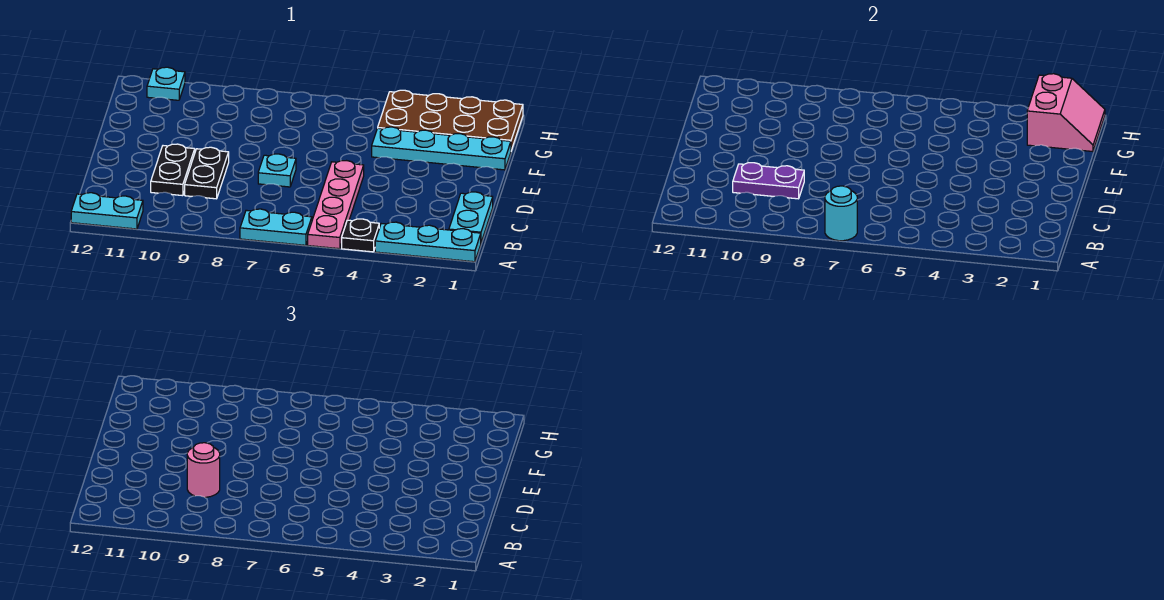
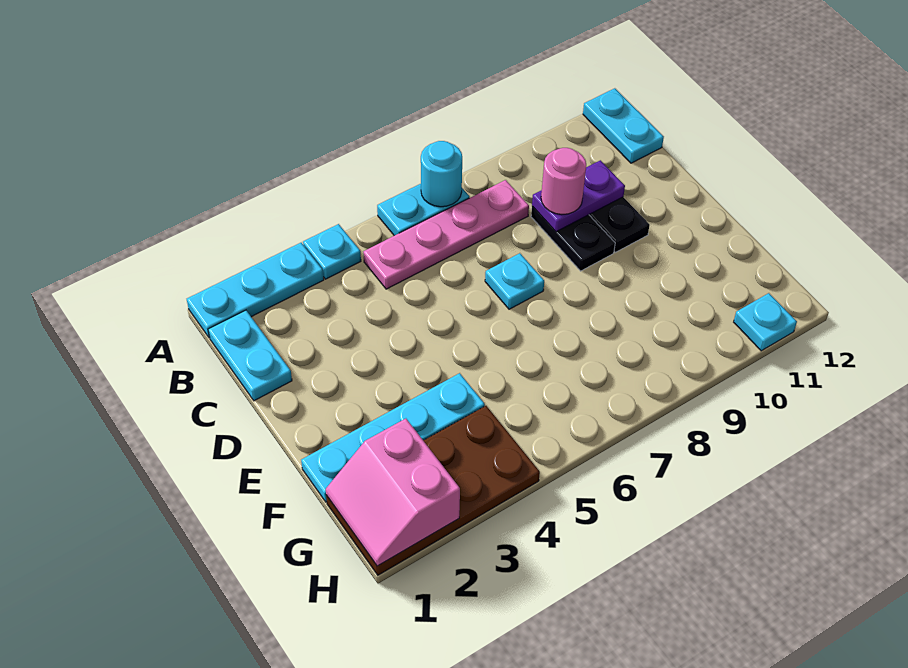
black 1x1 plate [342,219,379,252] -> cyan 1x1 plate [303,224,361,279]
pink 1x4 plate [308,161,364,249] -> pink 1x4 plate turned to [363,180,529,289]
cyan 1x2 plate [71,193,143,229] -> cyan 1x2 plate turned to [583,88,664,163]

